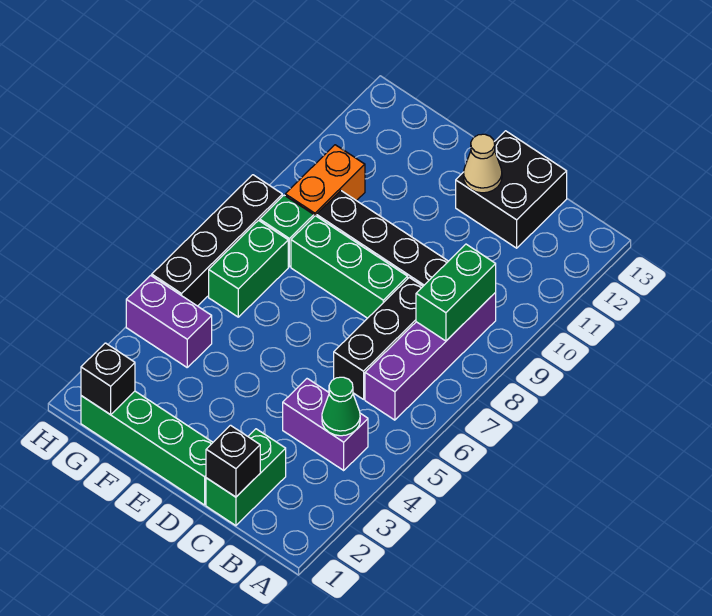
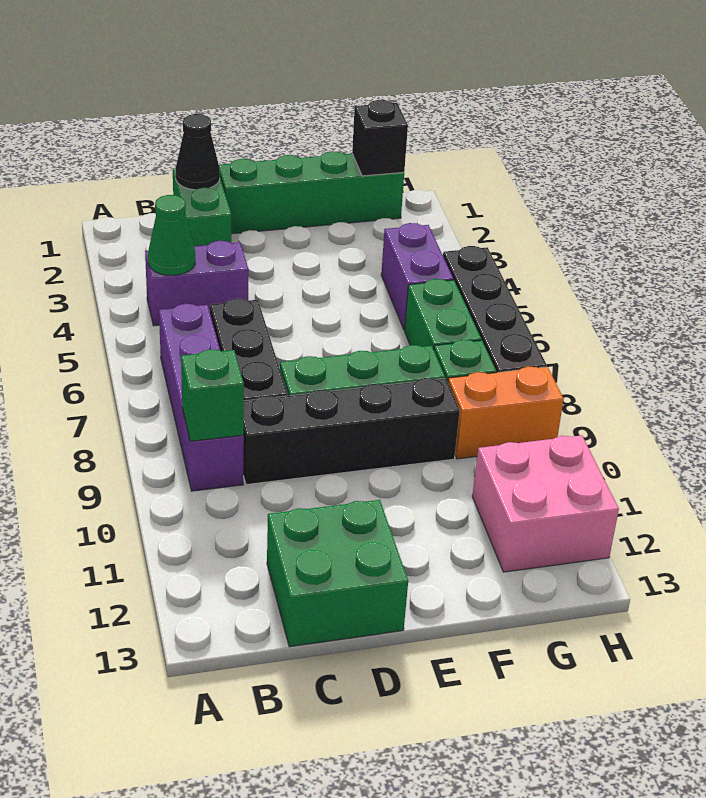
green 1x2 brick [416,244,496,341] -> green 1x1 brick [181,349,244,441]
black 1x1 brick [206,425,260,497] -> black 1x1 cone [176,114,220,190]
black 2x2 brick [456,131,567,248] -> green 2x2 brick [267,500,408,647]
tan 1x1 cone [464,134,502,193] -> none
purple 1x2 brick [126,275,212,367] -> purple 1x2 brick turned to [381,223,453,330]
orange 1x2 brick [285,145,365,216] -> orange 1x2 brick turned to [448,367,564,459]
none -> pink 2x2 brick [472,435,619,572]

